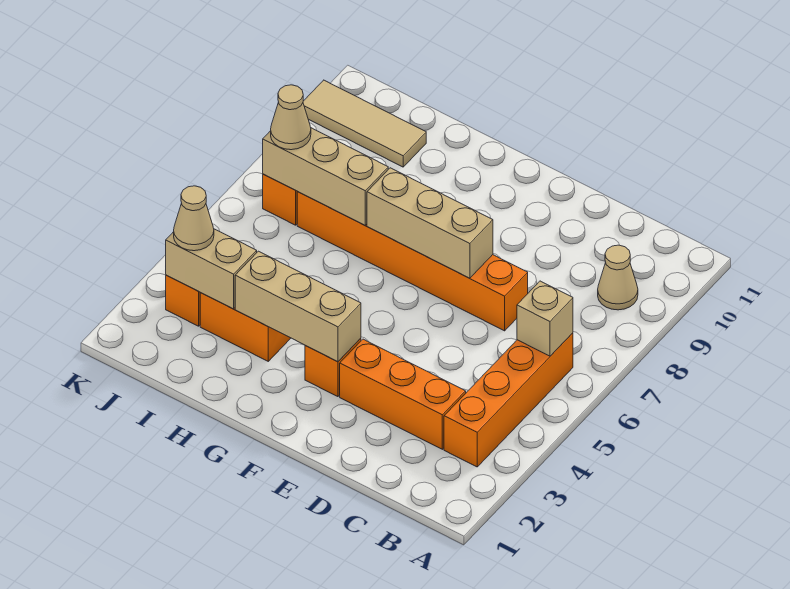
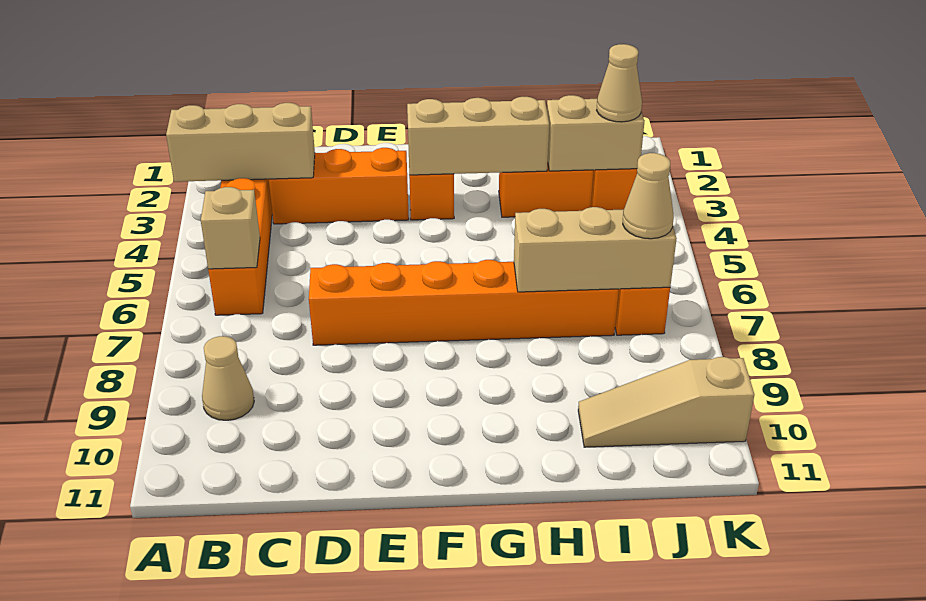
tan 1x3 brick [367,168,493,278] -> tan 1x3 brick moved to [166,103,315,182]
tan 1x3 tile [303,80,426,167] -> tan 1x3 slope [578,357,754,447]

